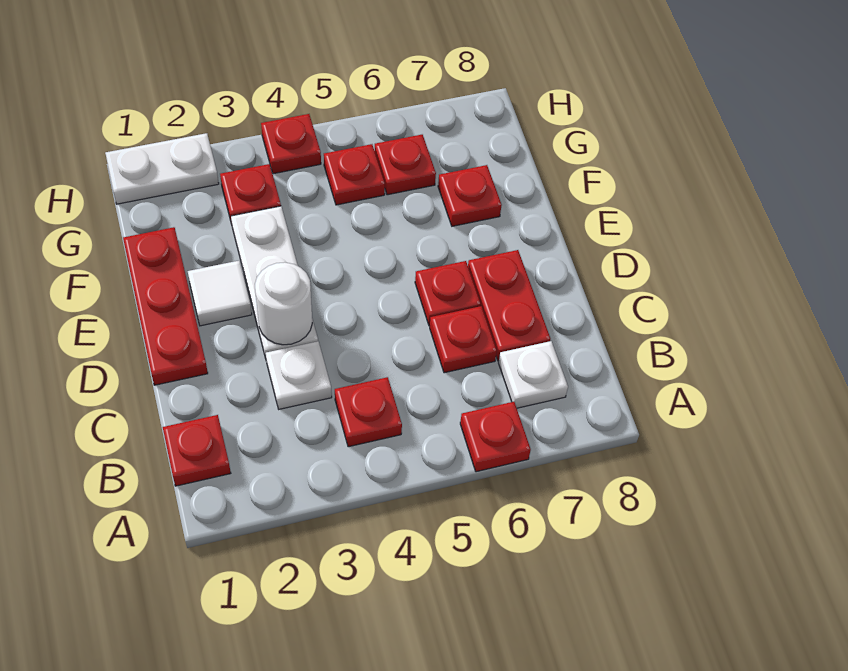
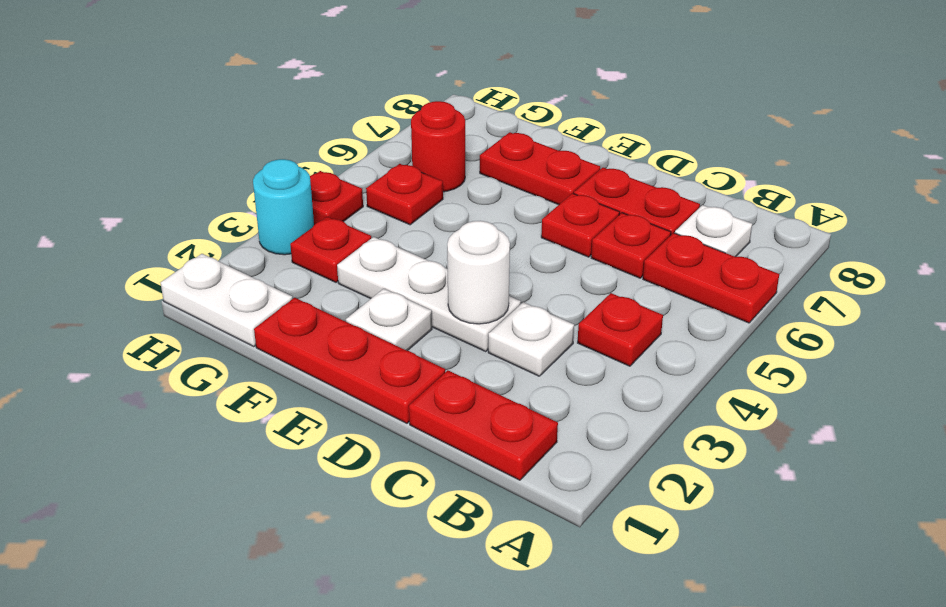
red 1x1 plate [460,402,531,472] -> red 1x2 plate [643,233,779,323]
red 1x1 plate [163,415,231,486] -> red 1x2 plate [409,371,558,480]
white 1x1 tile [188,261,252,326] -> white 1x1 plate [346,289,432,351]
red 1x1 plate [438,165,502,226] -> red 1x2 plate [480,132,600,205]
red 1x1 plate [375,135,436,195] -> red 1x1 round brick [411,101,465,192]
white 1x2 plate [105,133,219,204] -> white 1x2 plate turned to [161,254,293,347]
none -> cyan 1x1 round brick [253,159,314,255]

